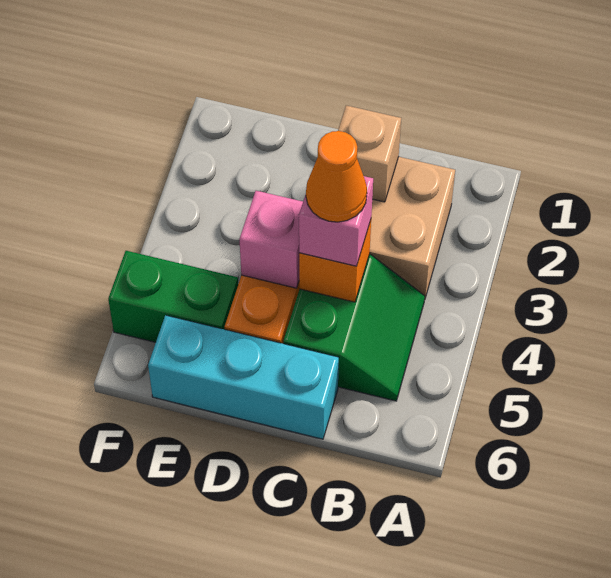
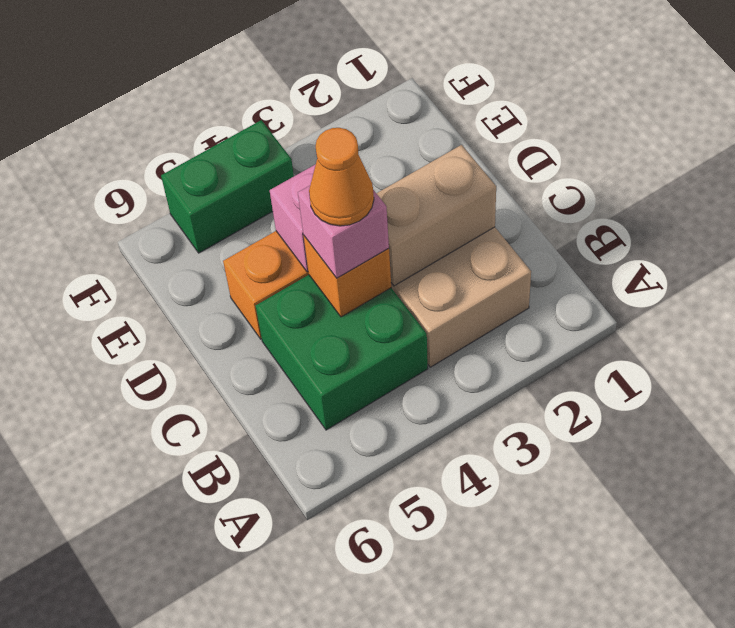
green 2x2 slope [283,254,425,401] -> green 2x2 brick [256,275,428,430]
tan 1x1 brick [338,105,401,202] -> tan 1x2 brick [376,145,496,286]
cyan 1x3 brick [148,315,339,439] -> none
green 1x2 brick [108,251,238,342] -> green 1x2 brick turned to [161,120,294,253]

